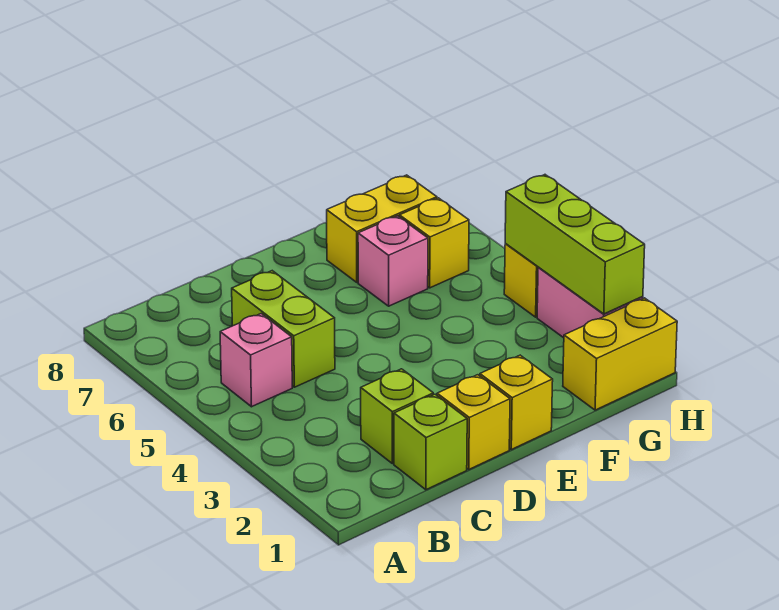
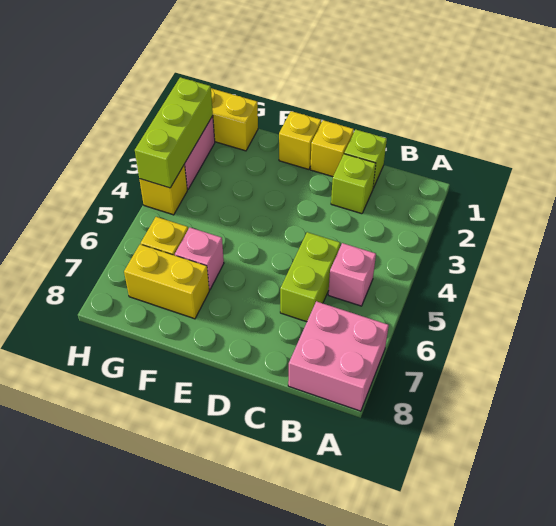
none -> pink 2x2 brick [288,301,389,411]

